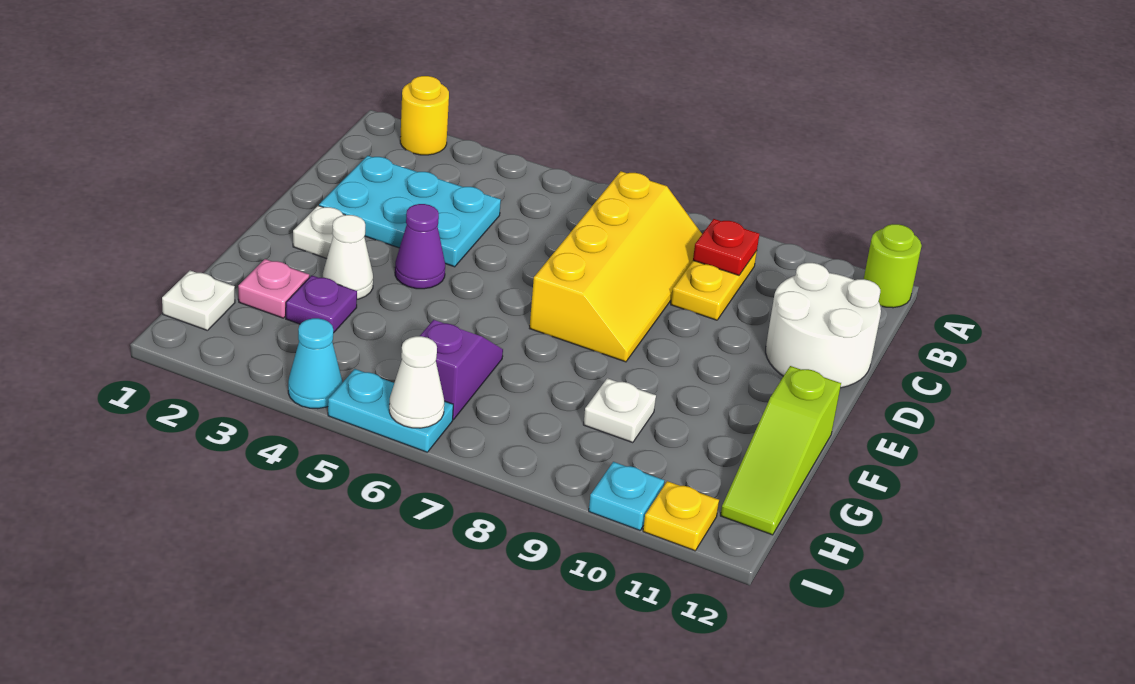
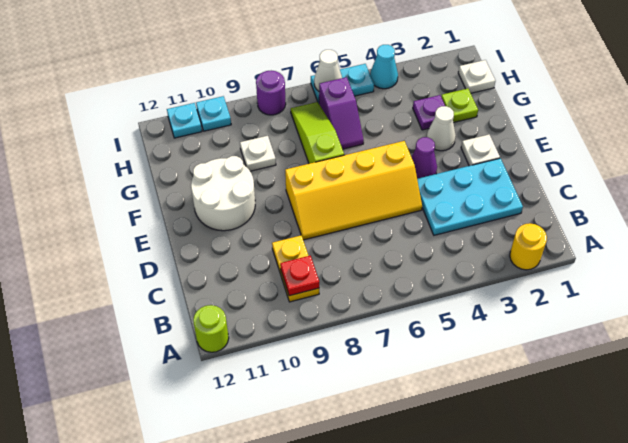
yellow 2x4 slope [530,171,702,362] -> yellow 2x4 slope turned to [285,141,422,240]
white 2x2 round brick [766,263,881,388] -> white 2x2 round brick moved to [191,156,255,231]
lime 1x3 slope [720,366,841,535] -> lime 1x3 slope moved to [291,102,344,164]
pink 1x1 plate [238,259,309,318] -> lime 1x1 plate [441,89,478,123]
none -> purple 1x1 round brick [256,71,286,115]
yellow 1x1 plate [643,481,719,551] -> cyan 1x1 plate [167,103,202,138]

